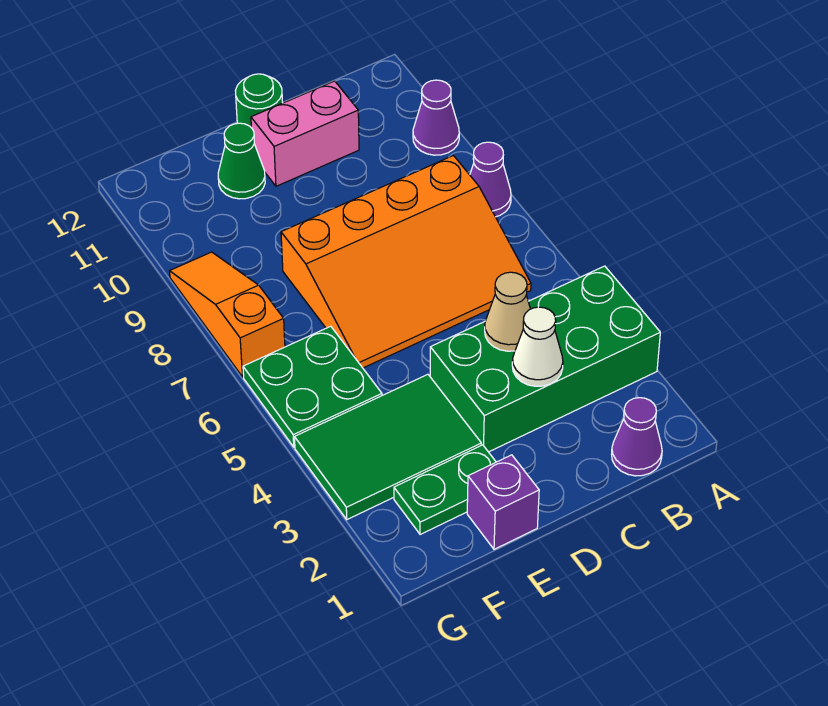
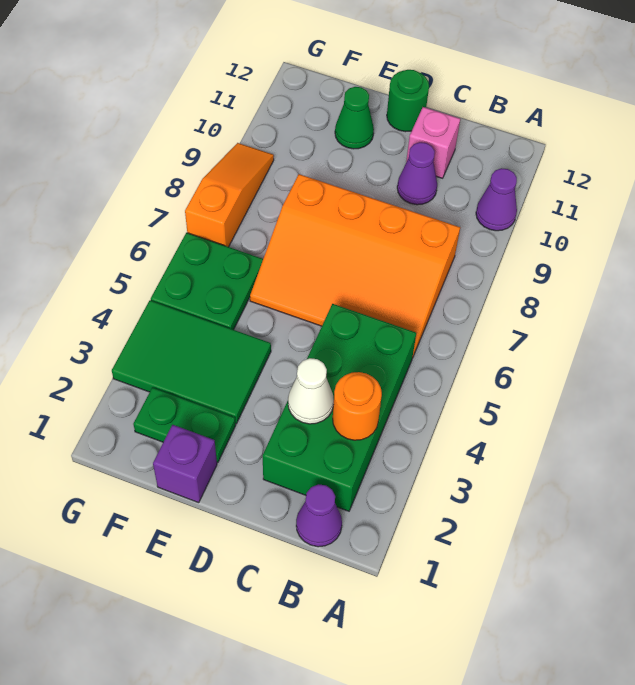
green 2x4 brick [430,266,660,452] -> green 2x4 brick turned to [263,304,416,511]
purple 1x1 cone [470,142,511,217] -> purple 1x1 cone moved to [397,142,437,205]
none -> orange 1x1 round brick [333,372,382,440]
tan 1x1 cone [485,272,530,351] -> none
pink 1x2 brick [251,81,359,186] -> pink 1x1 brick [406,107,460,178]

